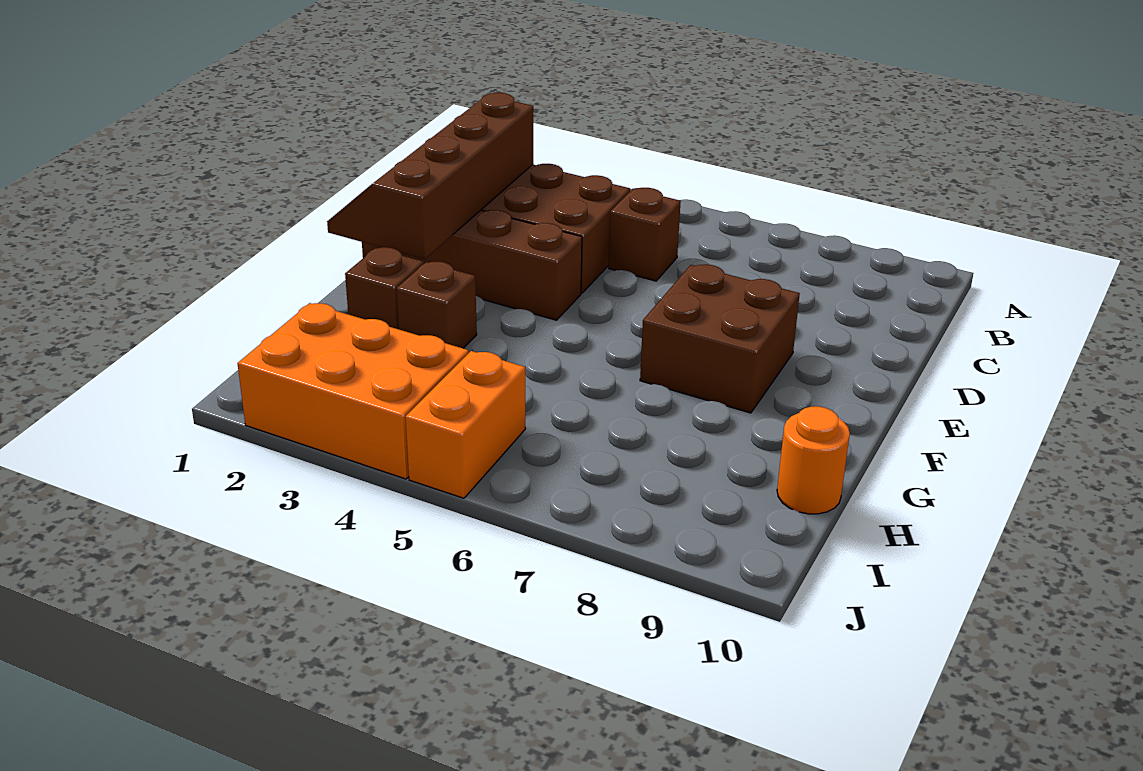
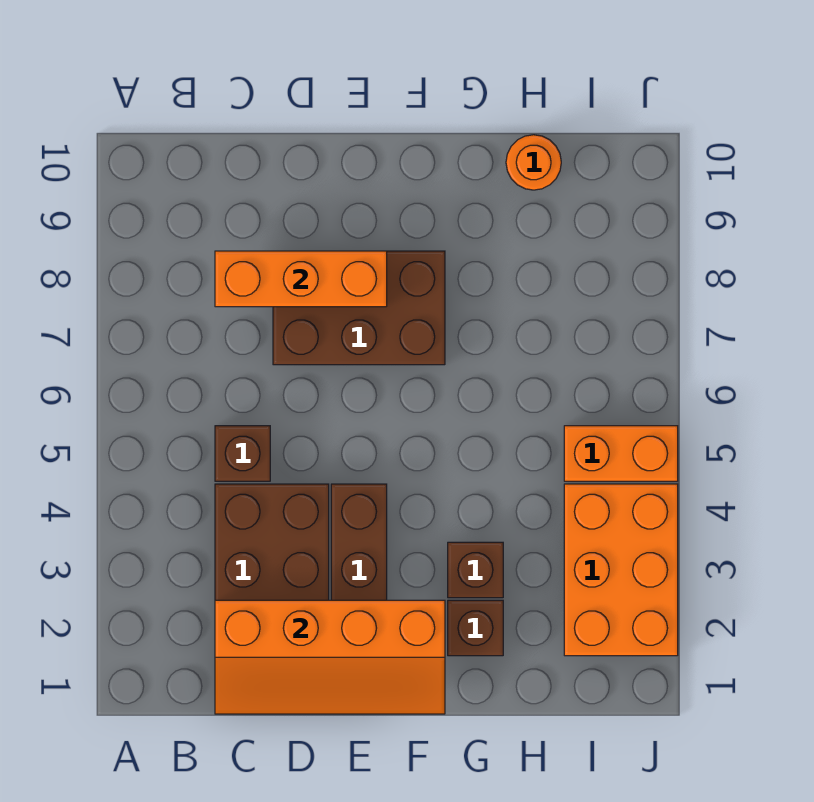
brown 2x4 slope [327,93,533,259] -> orange 2x4 slope [215,600,445,714]
none -> orange 1x3 brick [215,251,387,307]
brown 2x2 brick [640,264,800,413] -> brown 2x3 brick [273,251,445,365]

